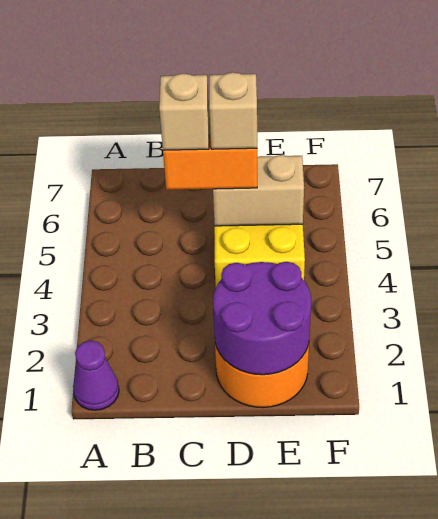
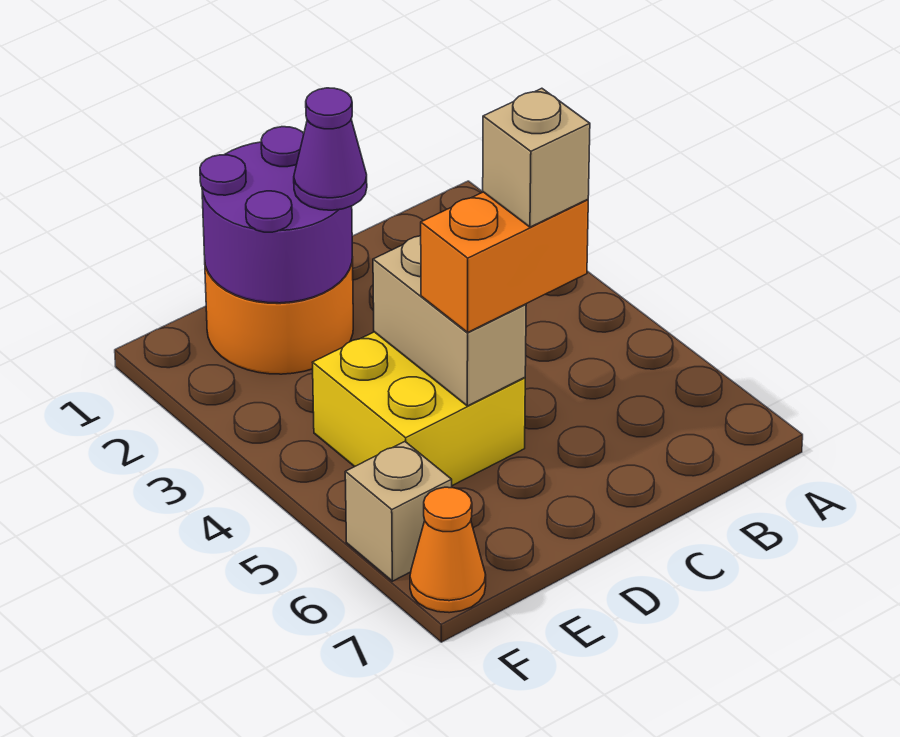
purple 1x1 cone [73,341,119,410] -> purple 1x1 cone moved to [294,88,367,210]
tan 1x2 brick [213,155,304,226] -> tan 1x2 brick turned to [373,236,526,406]
tan 1x1 brick [209,72,257,149] -> tan 1x1 brick moved to [345,442,452,581]
none -> orange 1x1 cone [410,487,486,613]

